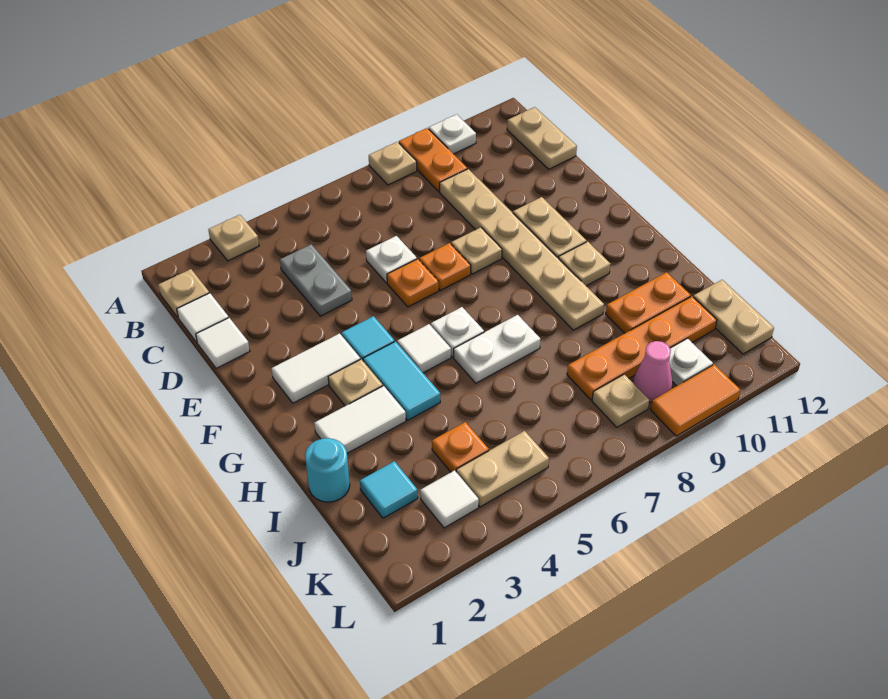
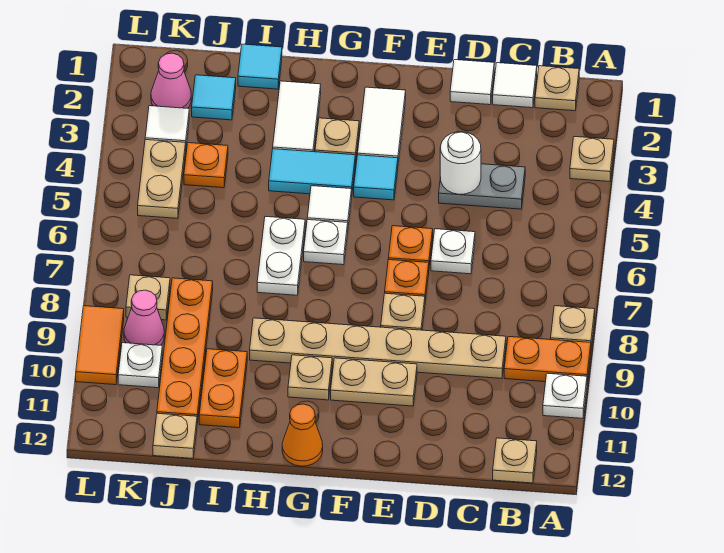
tan 1x2 plate [507,107,577,169] -> tan 1x1 plate [493,438,537,483]
none -> white 1x1 round brick [440,132,481,194]
none -> orange 1x1 cone [282,404,323,466]
cyan 1x1 round brick [305,438,350,502] -> cyan 1x1 tile [238,44,282,89]
tan 1x2 plate [693,280,774,354] -> tan 1x1 plate [153,413,197,458]
none -> pink 1x1 cone [151,53,191,108]

